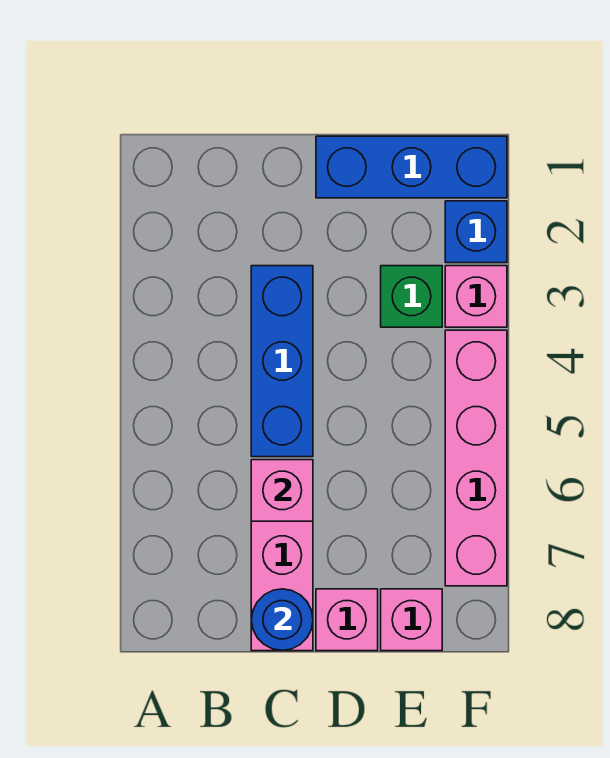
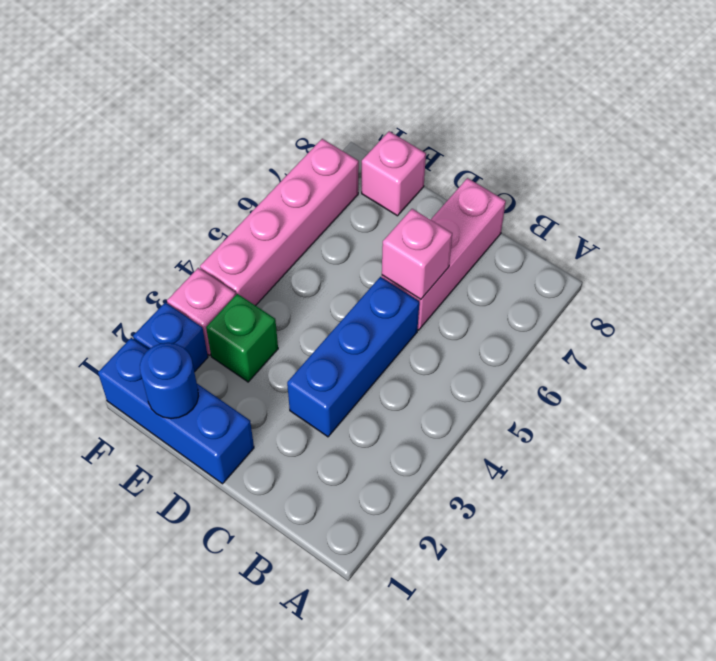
blue 1x1 round brick [251,589,313,651] -> blue 1x1 round brick moved to [140,343,198,419]
pink 1x1 brick [316,589,378,651] -> none

